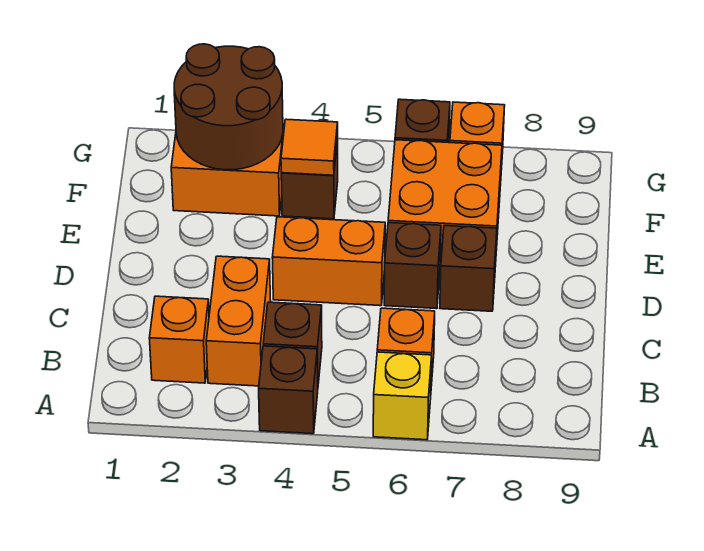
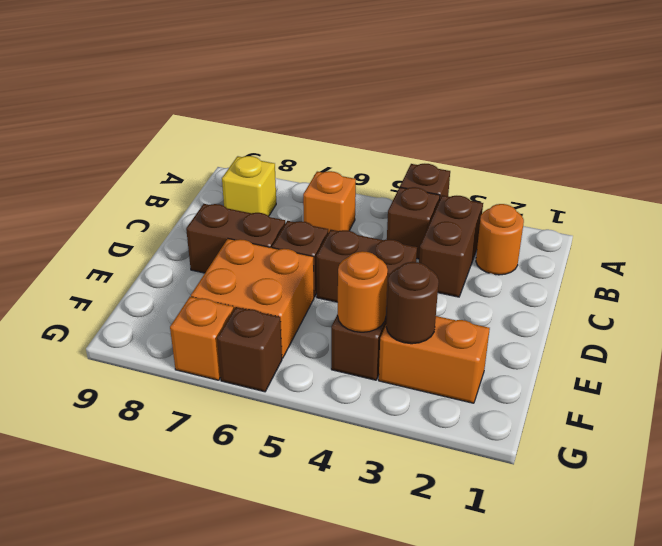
yellow 1x1 brick [373,352,432,440] -> yellow 1x1 brick moved to [222,156,276,216]
orange 1x1 brick [149,296,209,383] -> orange 1x1 round brick [476,204,524,275]
orange 1x2 brick [206,256,271,386] -> brown 1x2 brick [419,195,483,297]
orange 1x2 brick [272,217,385,306] -> brown 1x2 brick [316,230,417,305]
brown 1x1 brick [440,226,497,311] -> brown 1x2 brick [186,204,285,273]
brown 2x2 round brick [174,44,283,170] -> brown 1x1 round brick [386,262,439,344]
orange 1x1 tile [281,119,338,175] -> orange 1x1 round brick [338,251,388,332]

